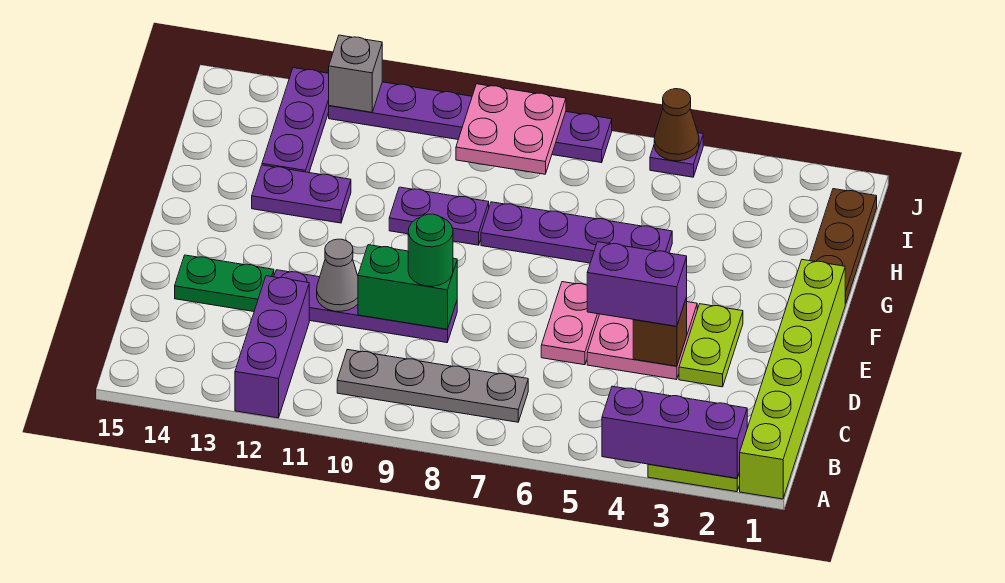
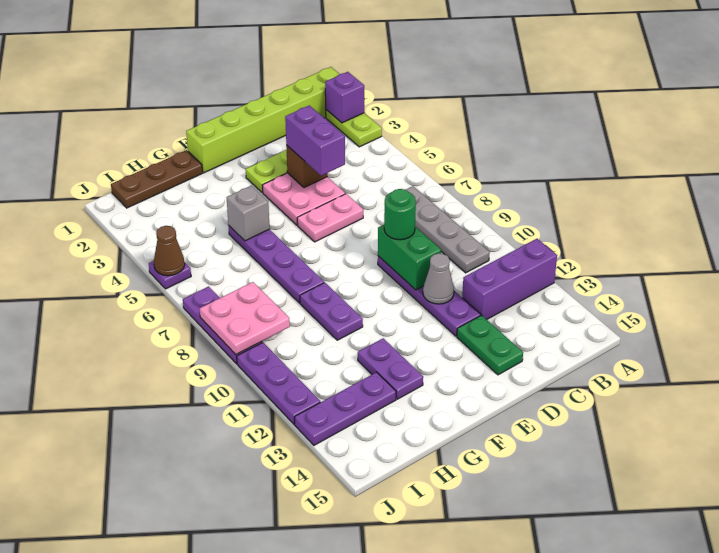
purple 1x3 brick [602,386,747,478] -> purple 1x1 brick [325,72,364,123]
grey 1x1 brick [329,35,382,112] -> grey 1x1 brick moved to [227,186,270,241]

